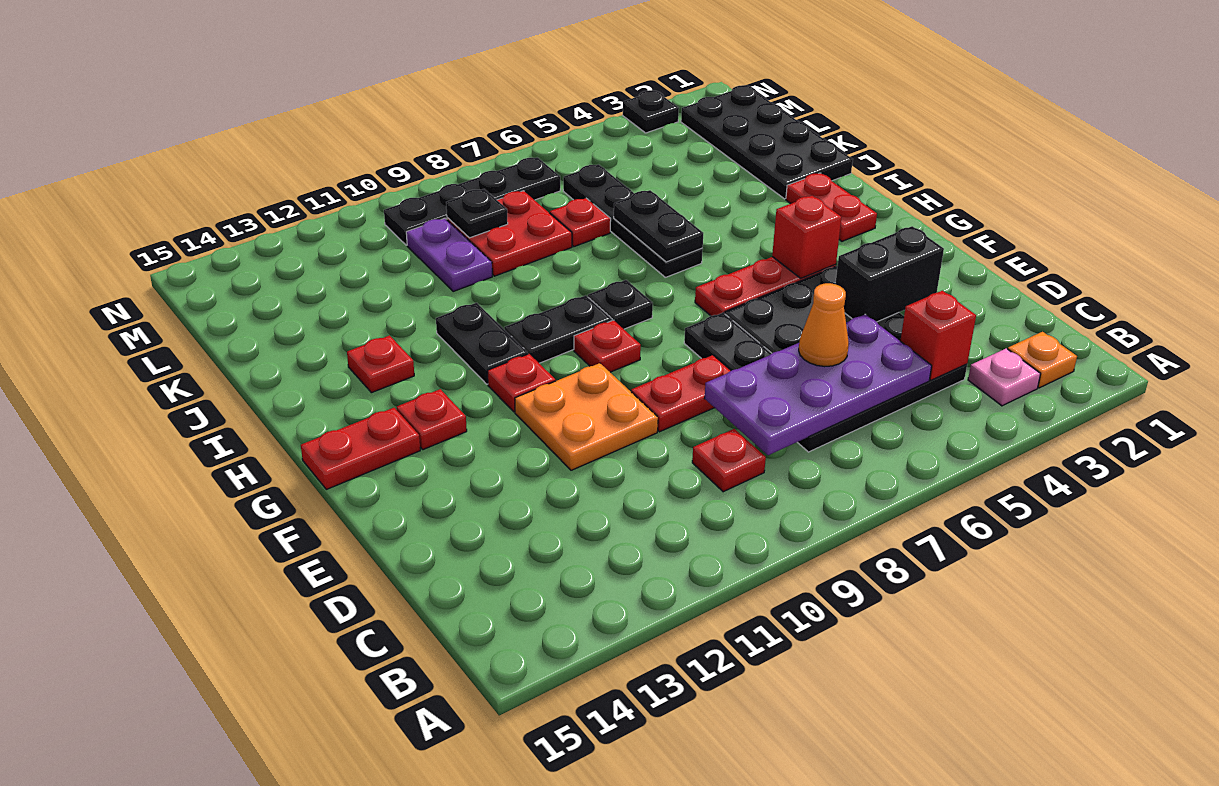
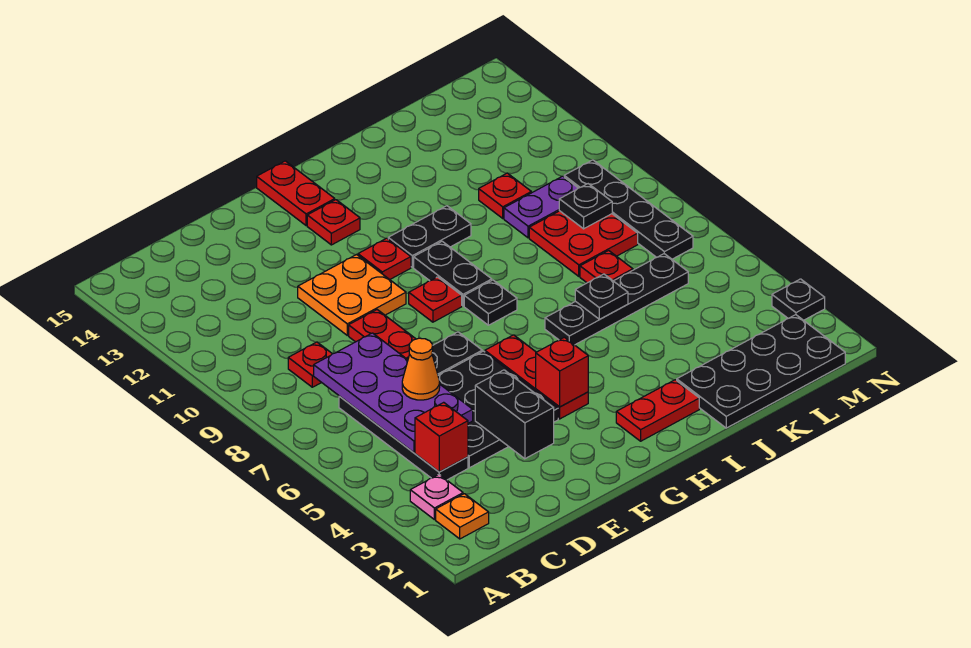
black 1x2 plate [614,190,703,262] -> black 1x1 plate [575,274,628,319]
red 1x1 plate [347,335,414,393] -> red 1x1 plate moved to [479,173,531,218]

